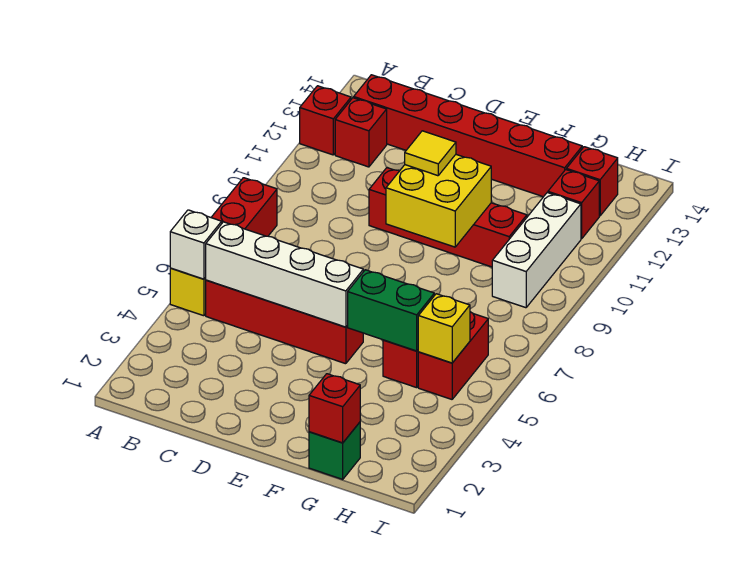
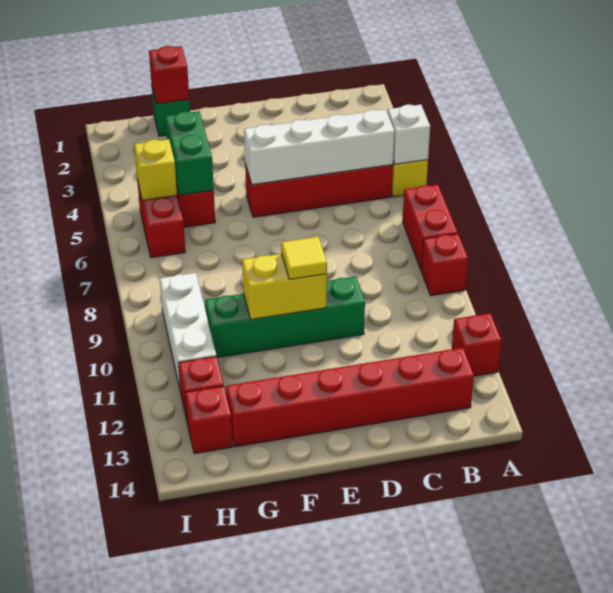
red 1x1 brick [335,98,387,167] -> red 1x1 brick moved to [421,234,468,296]
red 1x4 brick [369,168,527,267] -> green 1x4 brick [205,277,365,358]
yellow 2x2 brick [386,155,491,247] -> yellow 1x2 brick [242,254,327,319]
green 1x2 brick [347,270,434,351] -> green 1x2 brick turned to [165,111,214,195]

